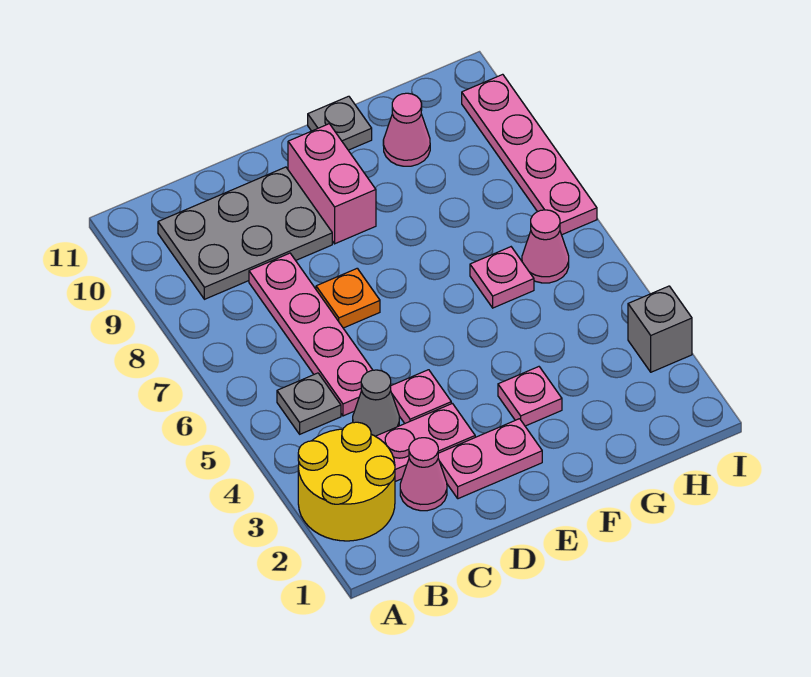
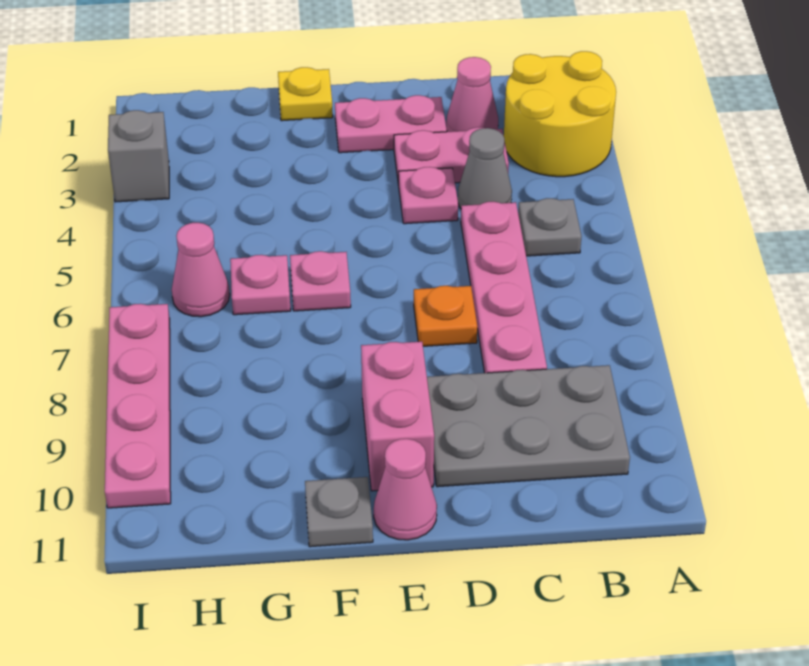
none -> yellow 1x1 plate [278,67,333,121]
pink 1x1 plate [498,367,562,426] -> pink 1x1 plate moved to [290,251,351,311]
pink 1x1 cone [383,93,430,166] -> pink 1x1 cone moved to [374,439,437,540]

